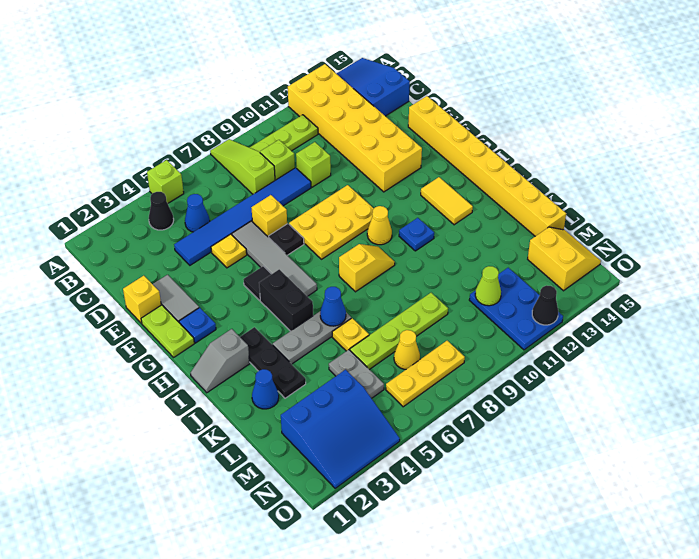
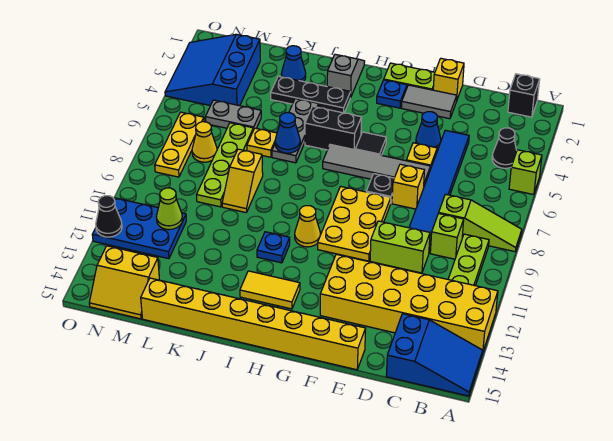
none -> black 1x1 brick [508,74,540,117]
blue 1x1 cone [185,194,210,232] -> blue 1x1 cone moved to [416,112,441,149]
lime 1x1 brick [296,142,331,187] -> lime 1x2 brick [370,221,430,273]
yellow 1x2 slope [339,244,395,292] -> yellow 1x2 slope moved to [222,149,263,213]

